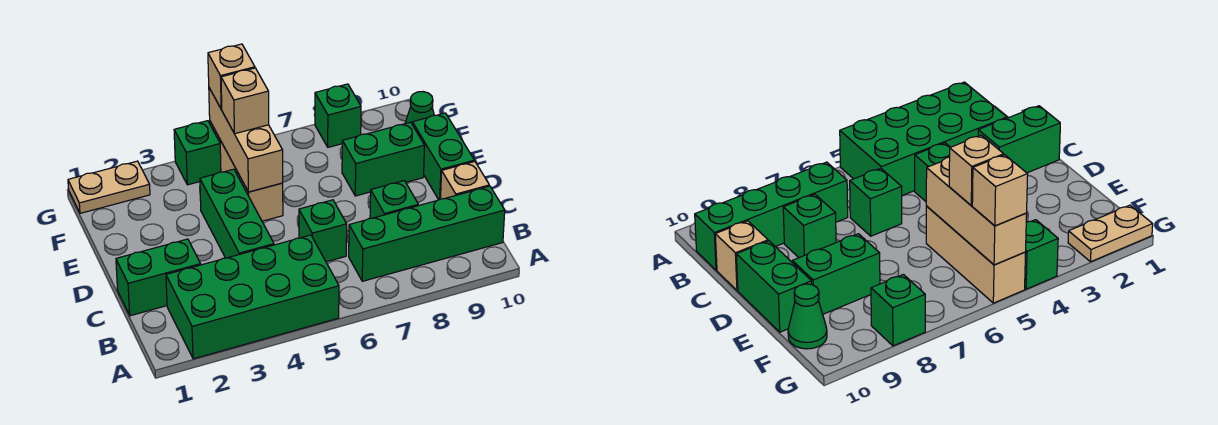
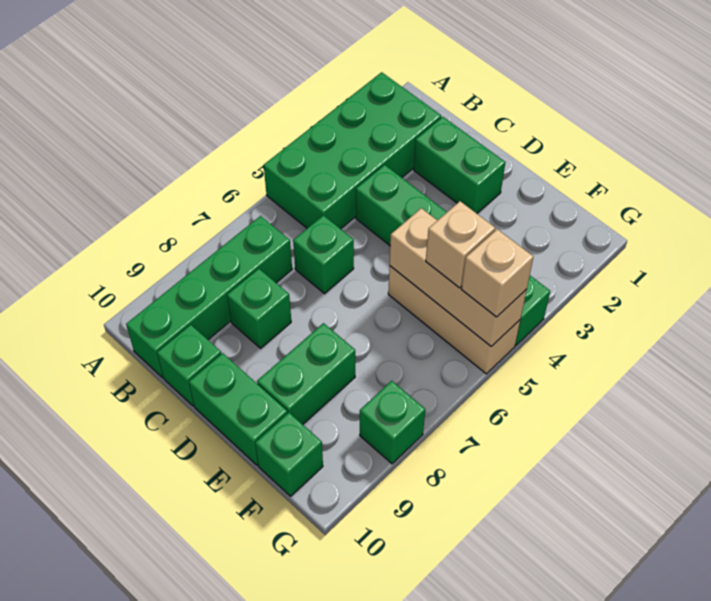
green 1x2 brick [116,239,201,316] -> green 1x2 brick turned to [414,117,505,213]
tan 1x1 brick [441,161,489,199] -> green 1x1 brick [157,325,221,406]
green 1x1 cone [405,92,434,124] -> green 1x1 brick [255,413,323,496]
tan 1x2 plate [68,161,150,213] -> none

